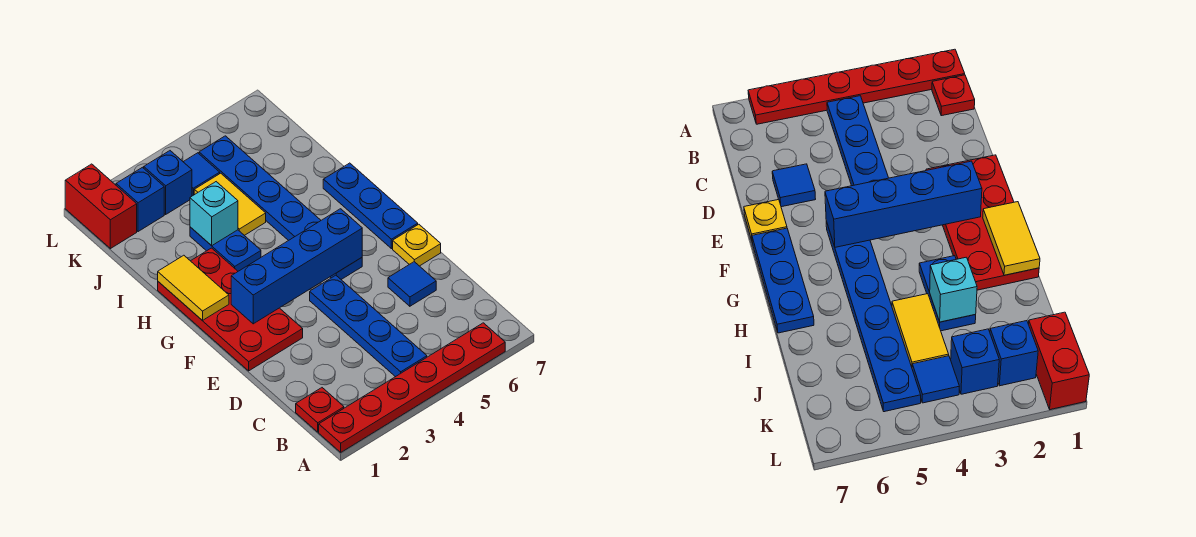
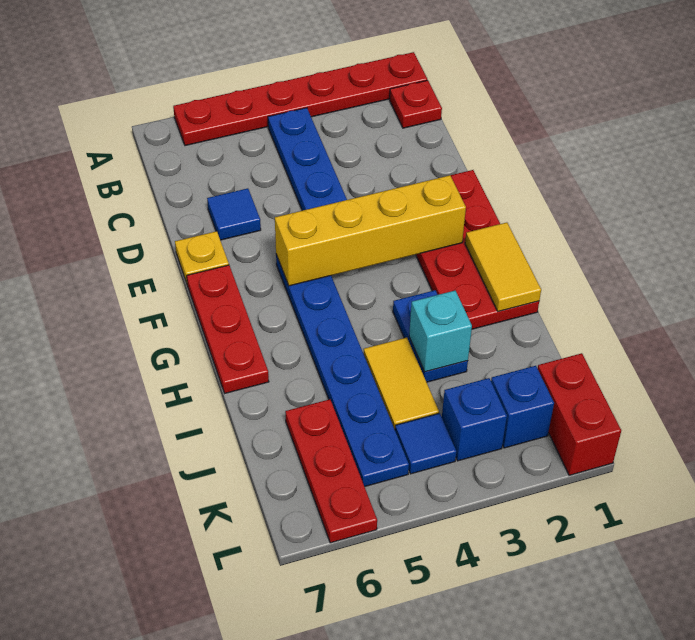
blue 1x4 brick [231,209,362,324] -> yellow 1x4 brick [275,175,466,286]
blue 1x3 plate [323,163,418,249] -> red 1x3 plate [187,265,269,393]
none -> red 1x3 plate [285,399,377,543]

